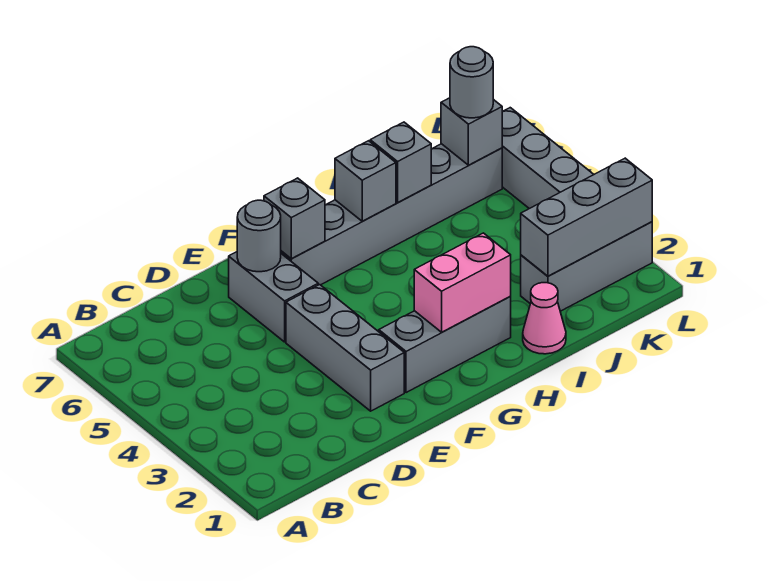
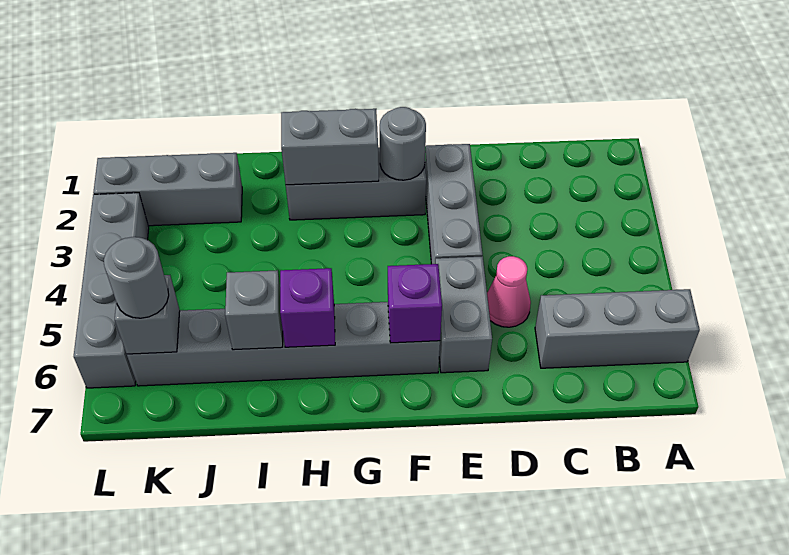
grey 1x1 round brick [237,200,281,272] -> grey 1x1 round brick moved to [380,107,426,180]
grey 1x1 brick [264,178,325,259] -> purple 1x1 brick [388,264,442,343]
pink 1x2 brick [414,233,511,332] -> grey 1x2 brick [281,109,379,185]
grey 1x1 brick [335,141,396,221] -> purple 1x1 brick [280,268,335,347]
pink 1x1 cone [523,283,566,354] -> pink 1x1 cone moved to [487,256,531,327]
grey 1x3 brick [521,158,652,276] -> grey 1x3 brick moved to [535,289,700,368]

